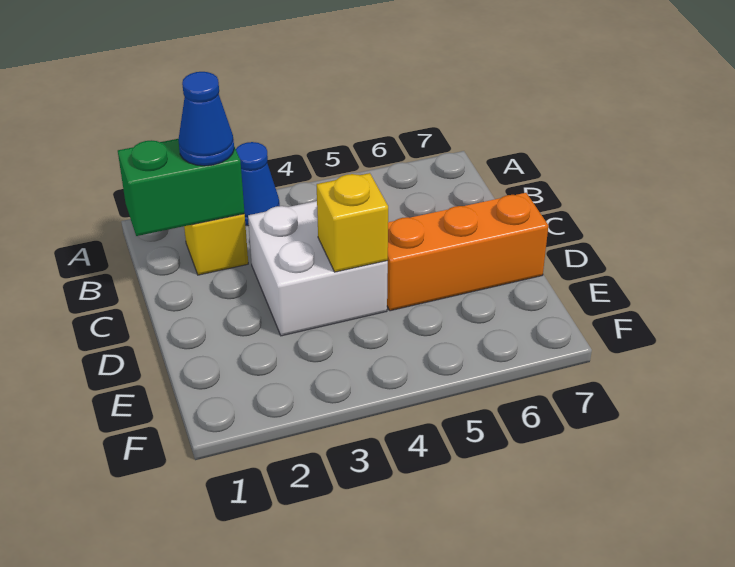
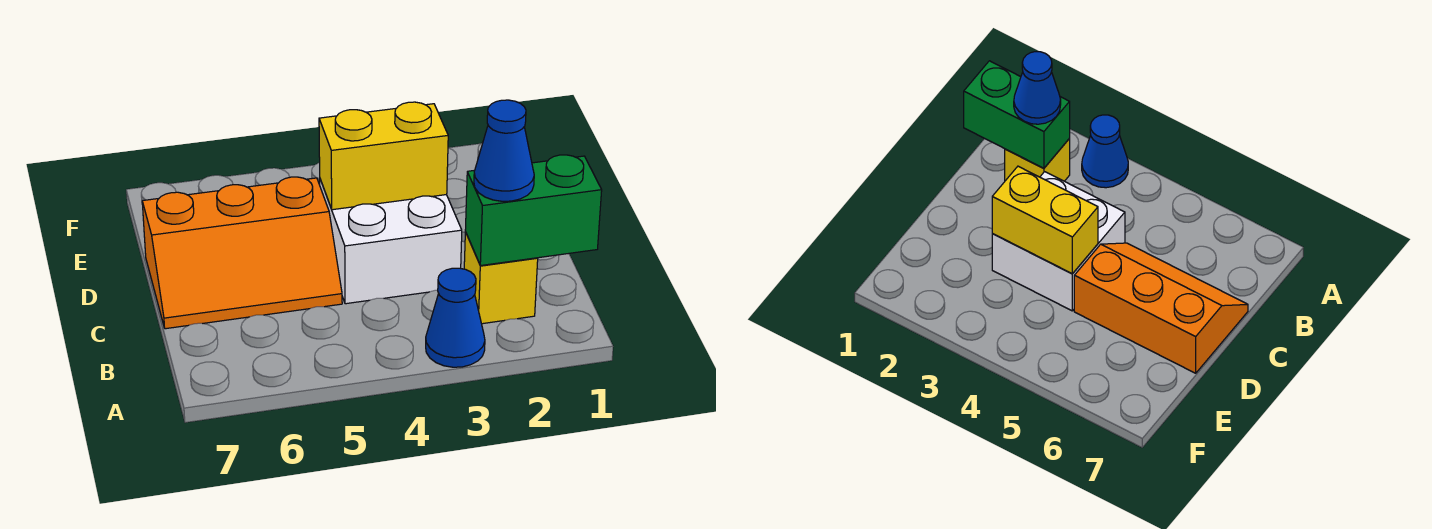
yellow 1x1 brick [317,173,388,272] -> yellow 1x2 brick [319,102,448,210]

